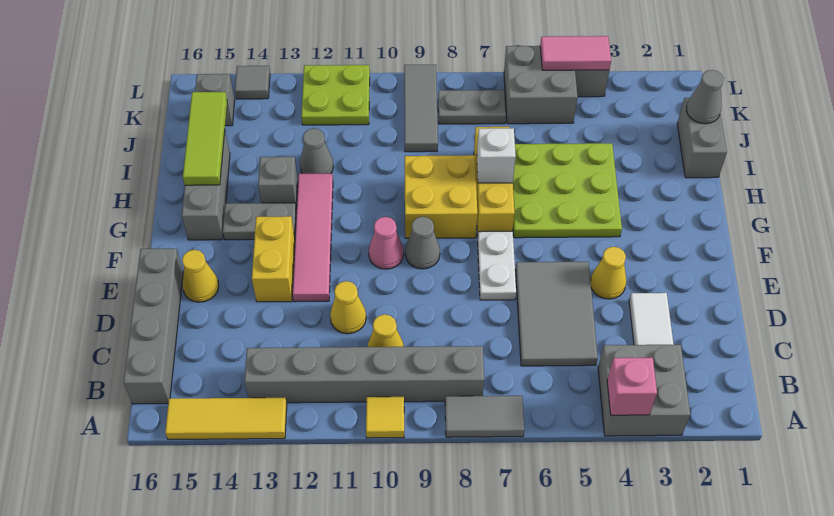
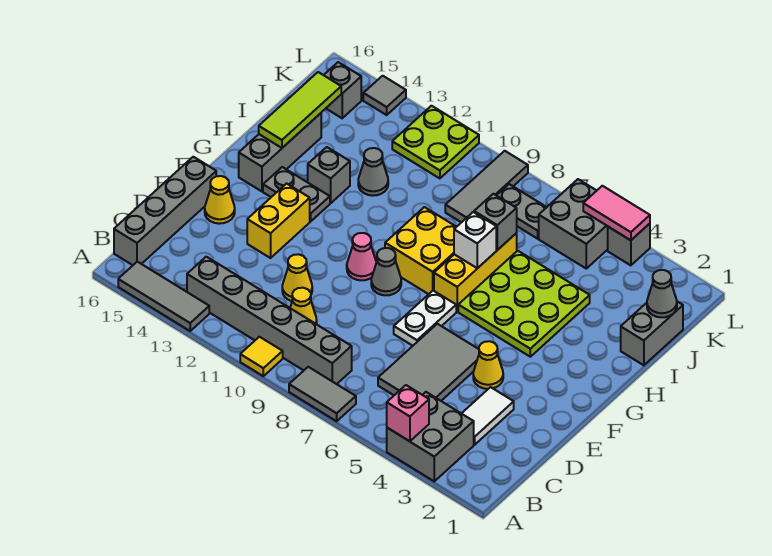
yellow 1x3 tile [165,398,287,439] -> grey 1x3 tile [118,262,209,331]
pink 1x4 tile [293,174,333,302] -> none
none -> grey 1x1 brick [474,194,517,250]

